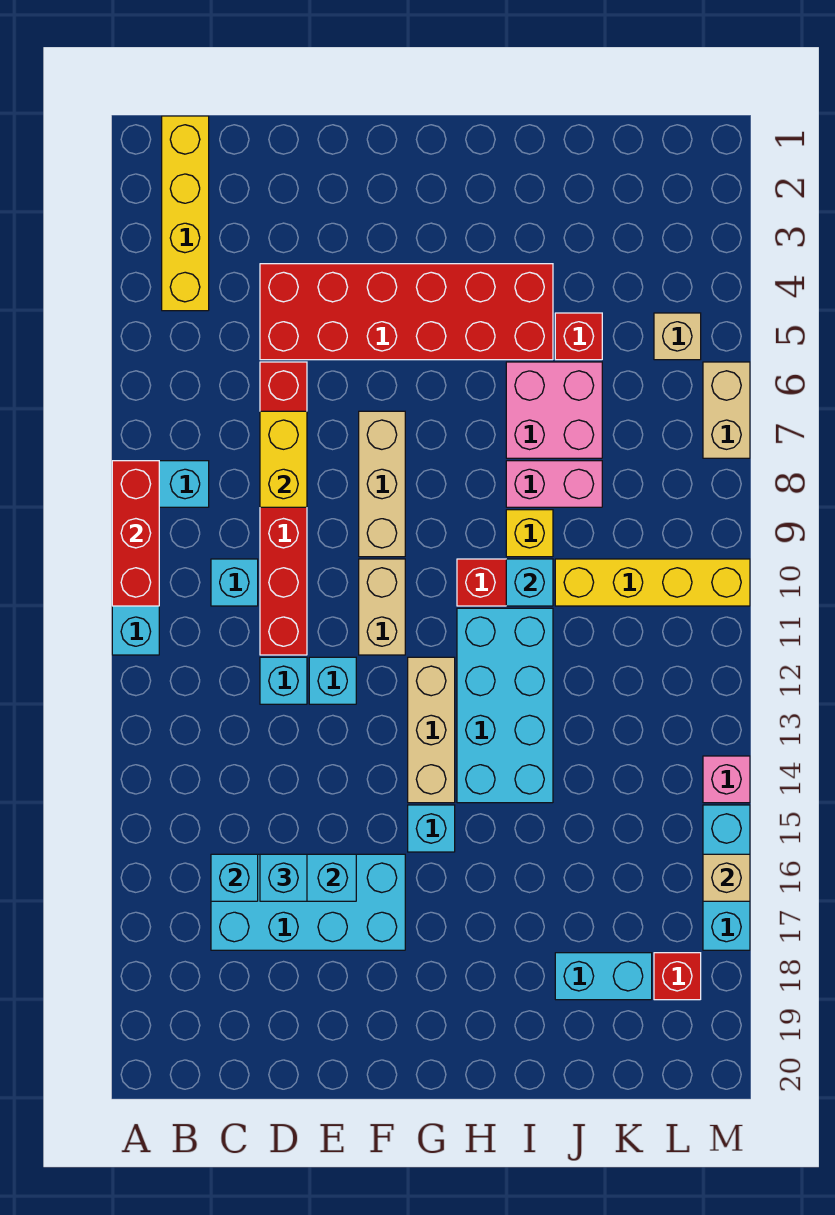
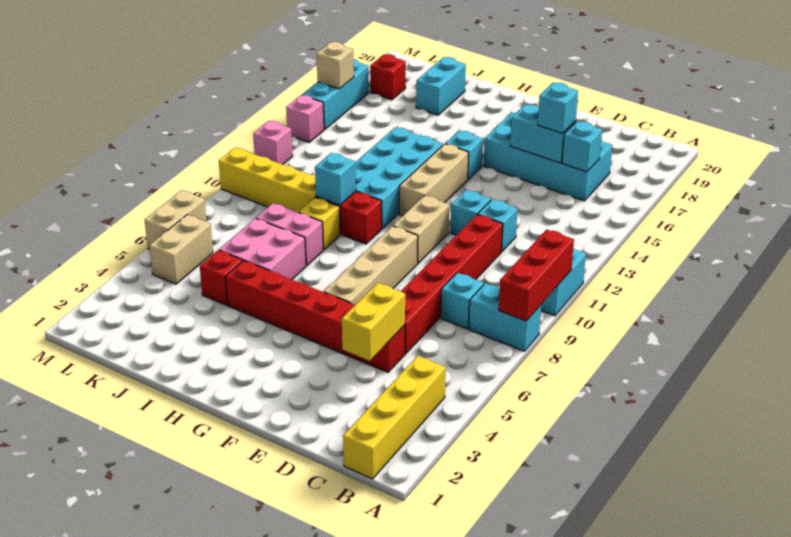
cyan 1x1 brick [211,559,258,606] -> cyan 1x1 brick moved to [441,273,484,329]
red 2x6 brick [260,264,553,360] -> red 1x6 brick [225,260,405,372]
yellow 1x2 brick [260,411,307,507] -> yellow 1x2 brick moved to [342,283,405,361]
tan 1x3 brick [359,411,405,557] -> tan 1x4 brick [324,226,418,305]
cyan 1x2 brick [555,953,652,1000] -> cyan 1x2 brick turned to [416,57,466,115]
tan 1x1 brick [654,313,701,360] -> tan 1x2 brick [149,215,213,284]
none -> pink 1x1 brick [253,121,293,165]

